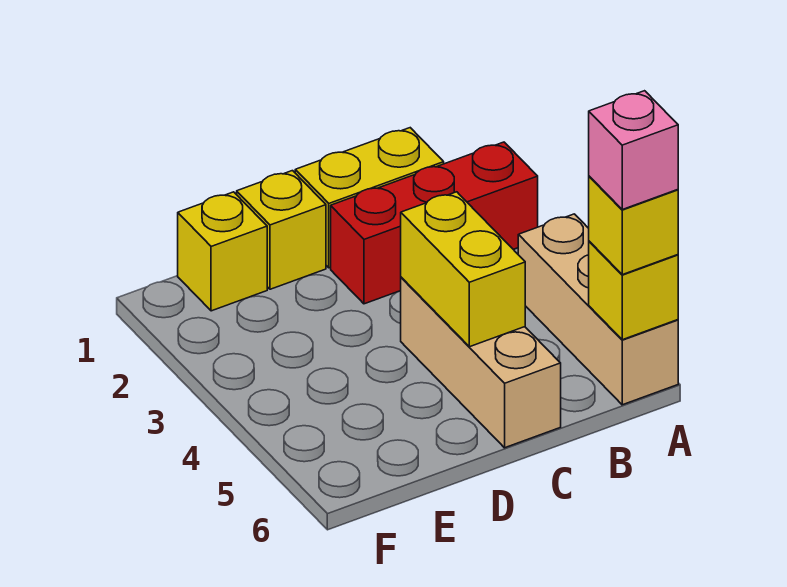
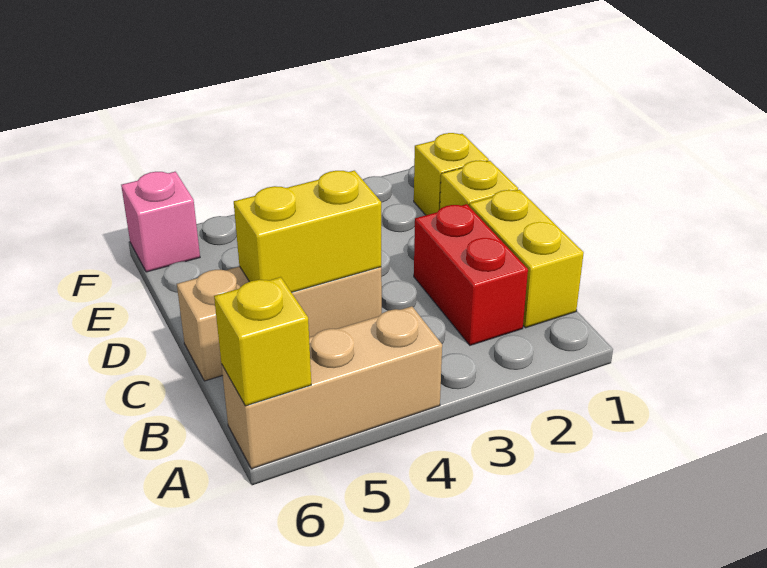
red 1x3 brick [331,142,538,304] -> red 1x2 brick [414,204,528,345]
yellow 1x1 brick [589,176,678,275] -> none
pink 1x1 brick [589,91,678,209] -> pink 1x1 brick moved to [121,172,200,272]

